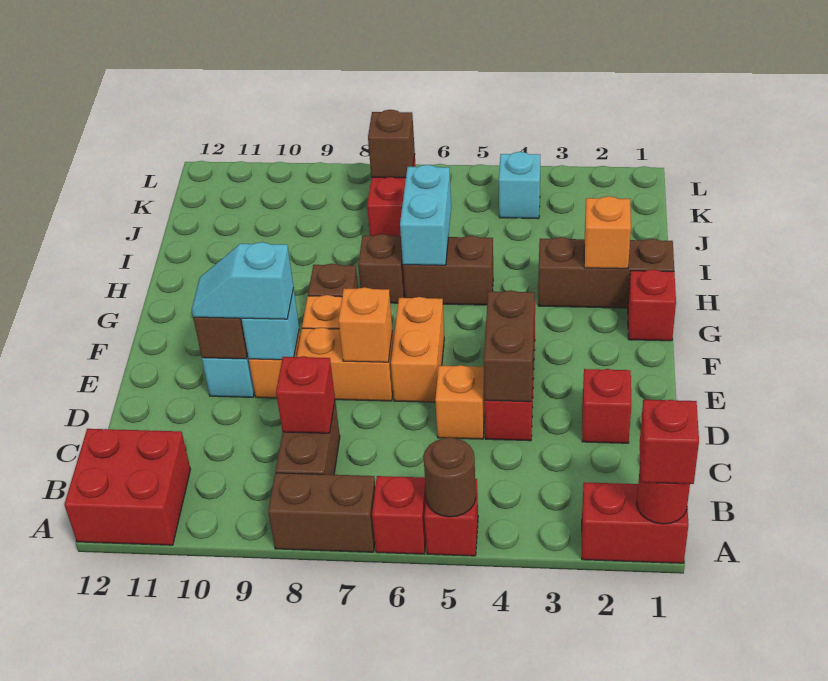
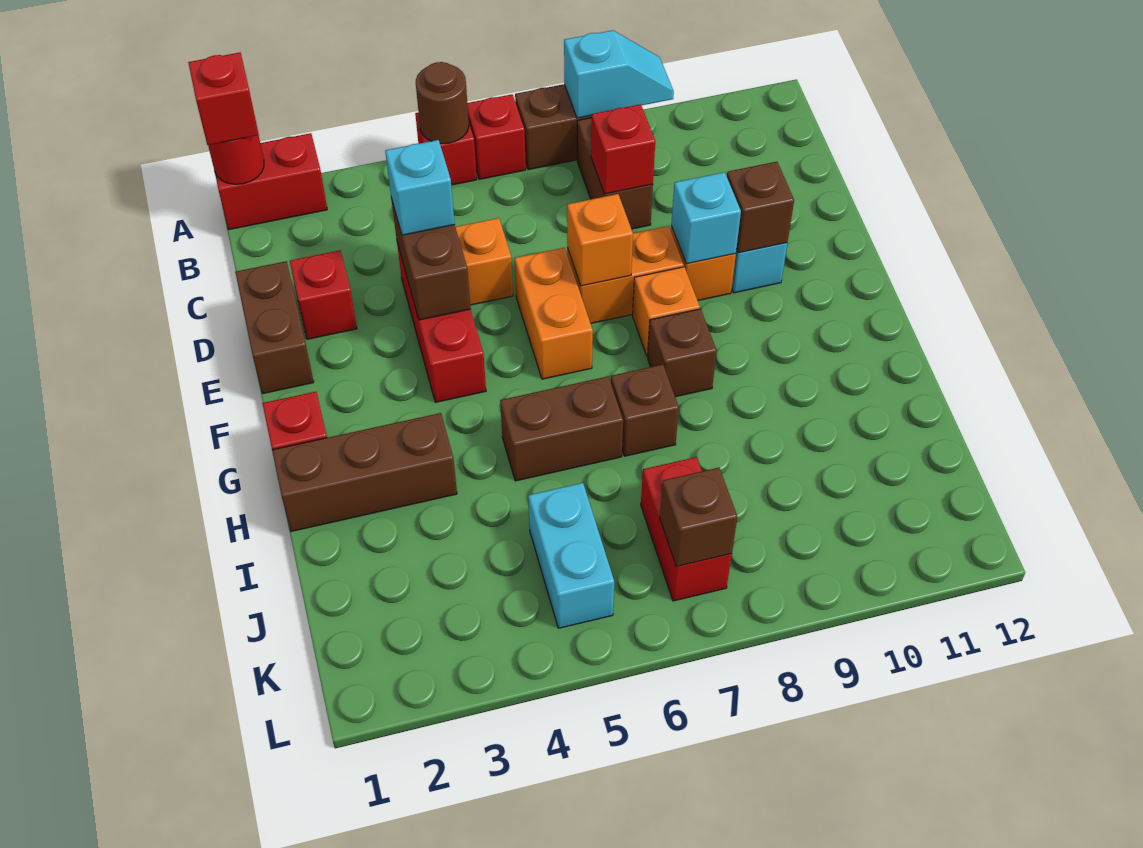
red 2x2 brick [64,429,191,545] -> none
none -> brown 1x2 brick [235,261,314,394]
cyan 1x2 slope [192,242,294,319] -> cyan 1x2 slope moved to [564,30,674,118]
orange 1x1 brick [584,196,631,269] -> none
cyan 1x2 brick [400,165,451,265] -> cyan 1x2 brick moved to [528,483,614,628]
cyan 1x1 brick [499,152,540,219] -> cyan 1x1 brick moved to [385,140,455,235]

